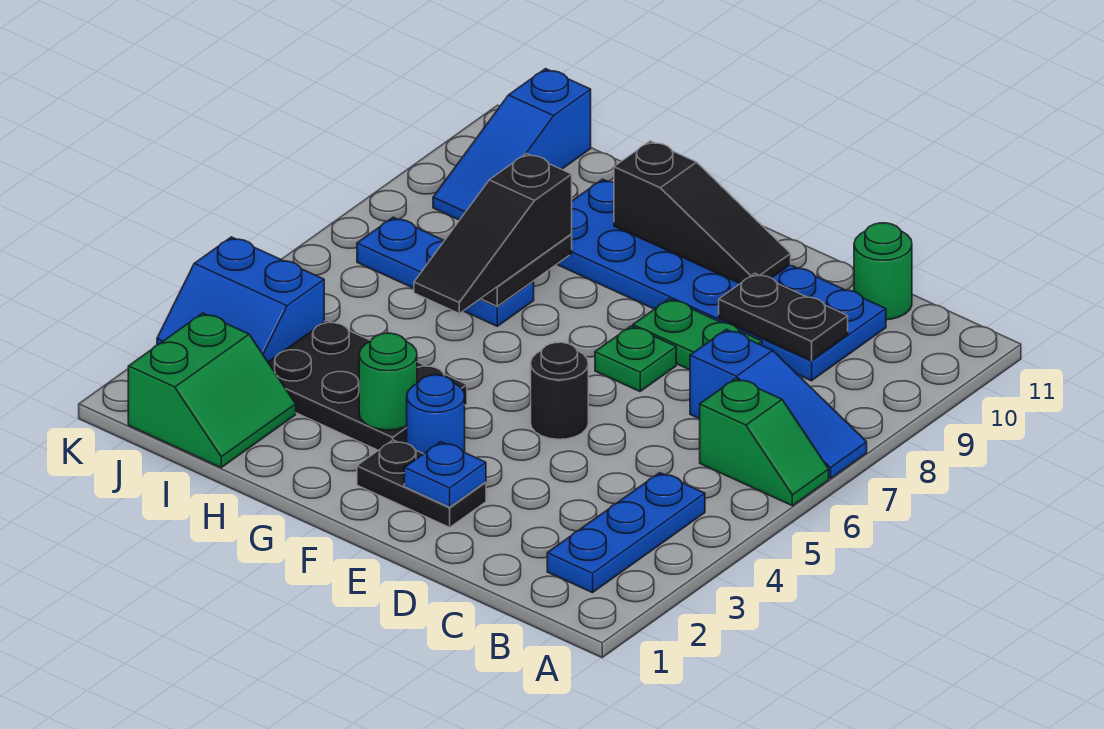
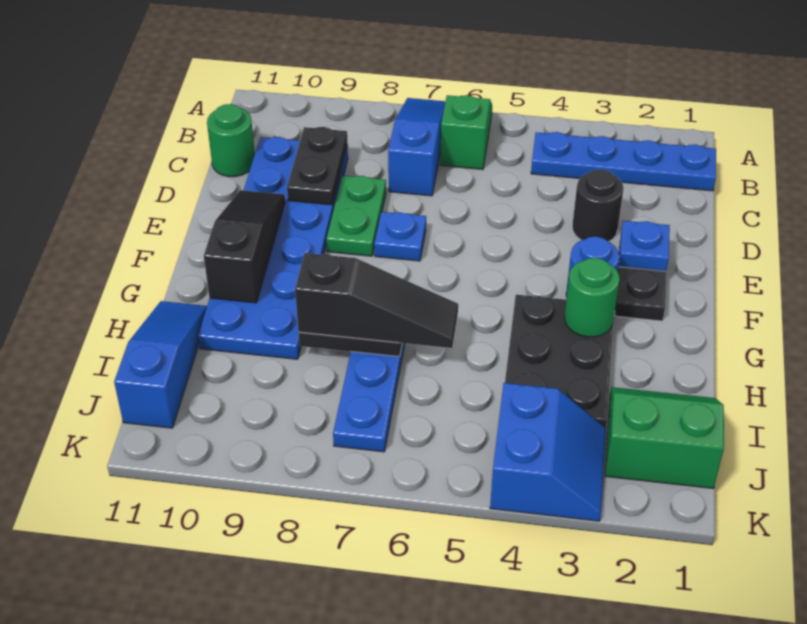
blue 1x3 plate [547,473,705,593] -> blue 1x4 plate [531,132,716,191]
black 1x1 round brick [531,342,588,439] -> black 1x1 round brick moved to [572,169,624,242]
green 1x1 plate [595,326,676,391] -> blue 1x1 plate [374,212,426,261]
blue 1x3 slope [433,69,591,220] -> blue 1x3 slope turned to [114,301,207,428]

